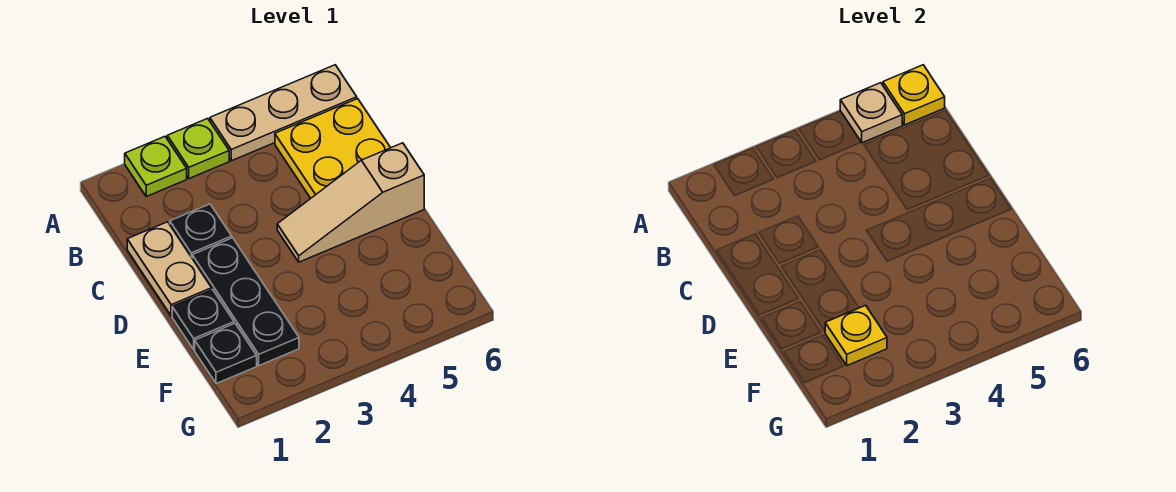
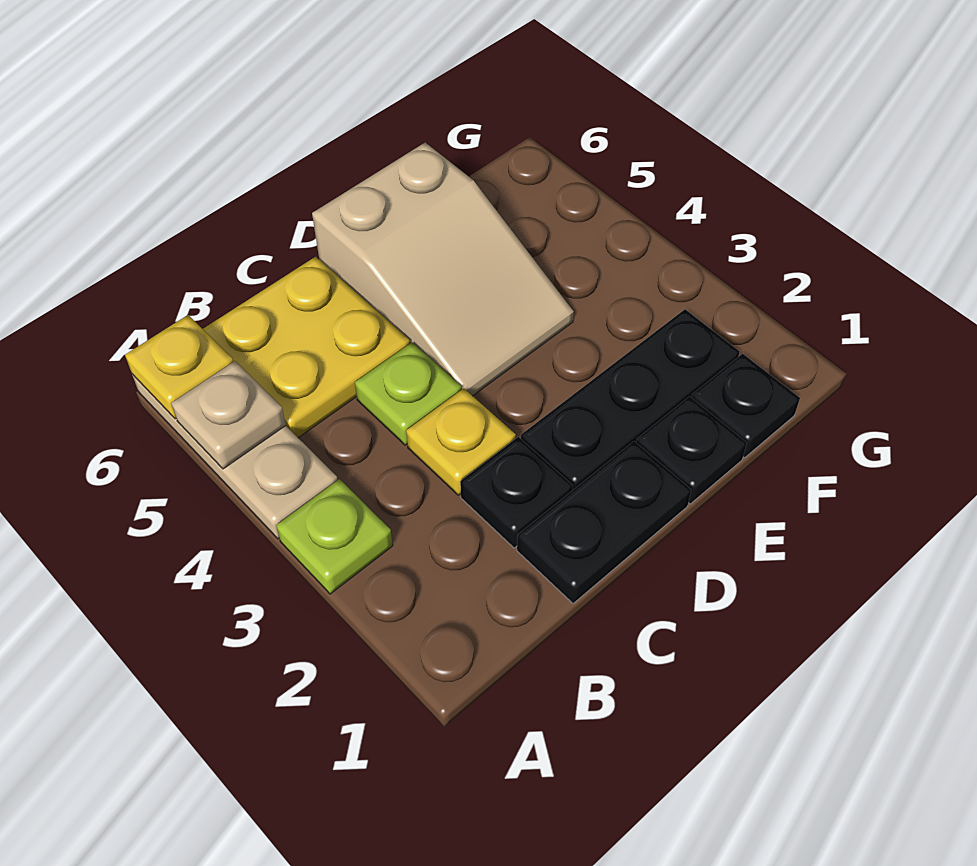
lime 1x1 plate [125,137,187,196] -> lime 1x1 plate moved to [355,342,461,445]
tan 1x2 plate [127,222,212,316] -> black 1x2 plate [517,441,691,603]
tan 1x3 slope [277,143,424,262] -> tan 2x3 slope [312,143,574,396]
yellow 1x1 plate [825,305,887,365] -> yellow 1x1 plate moved to [406,388,516,495]

